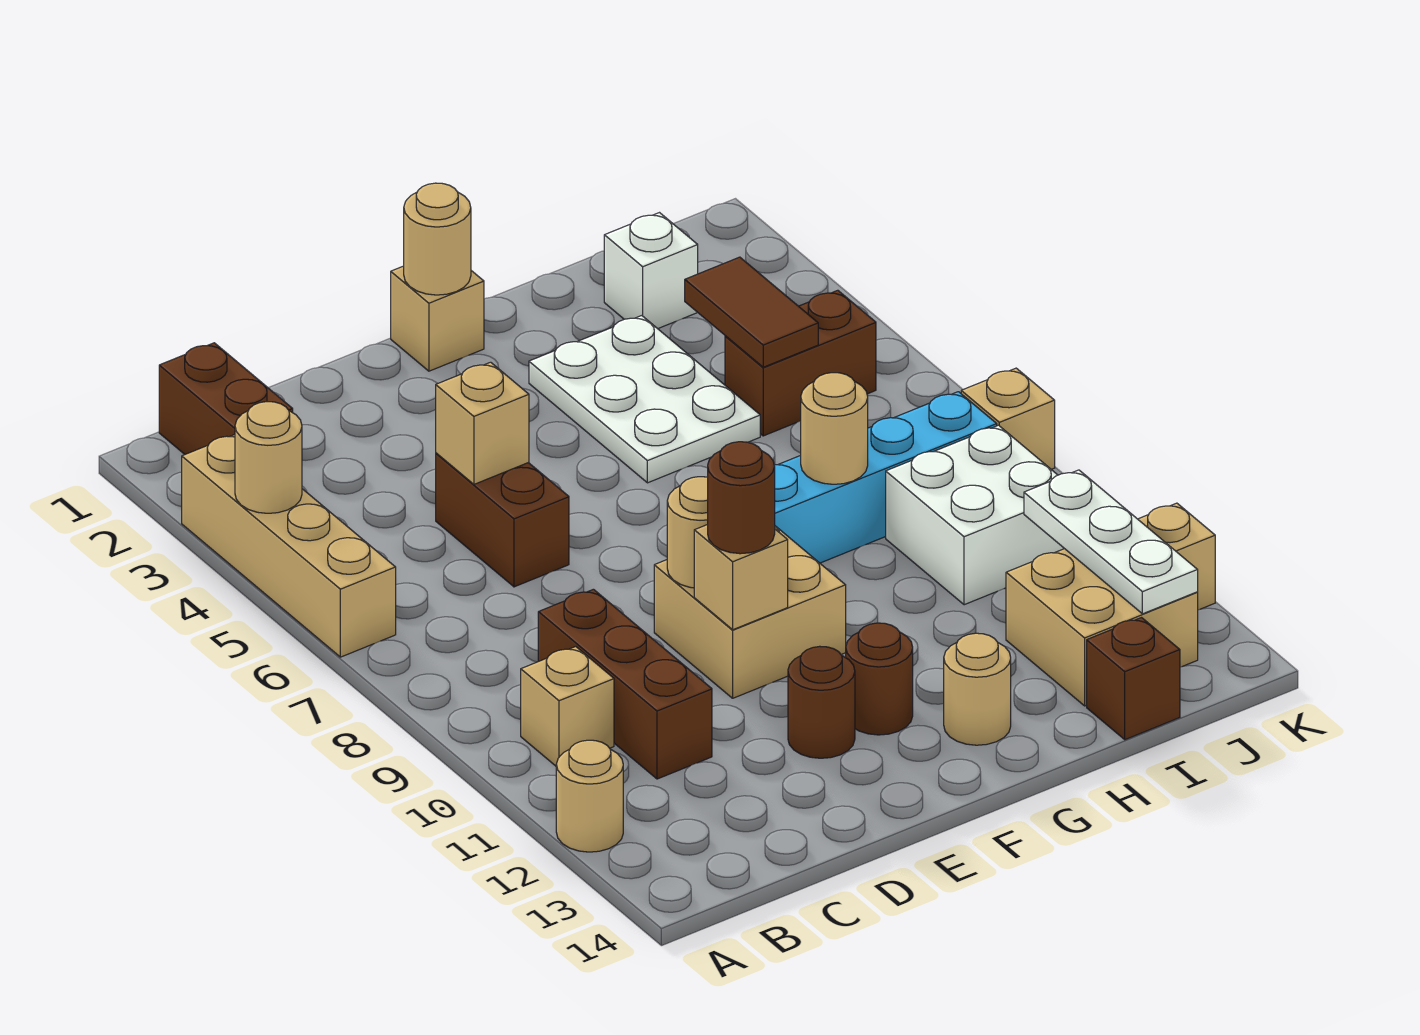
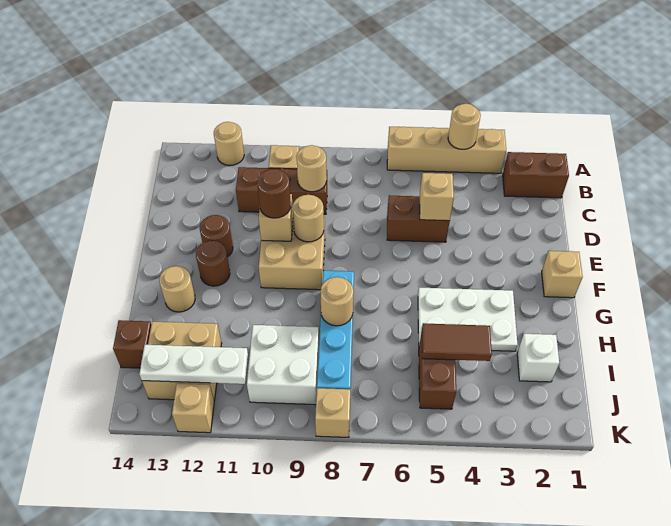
tan 1x1 round brick [404,183,471,295] -> tan 1x1 round brick moved to [296,145,327,192]

